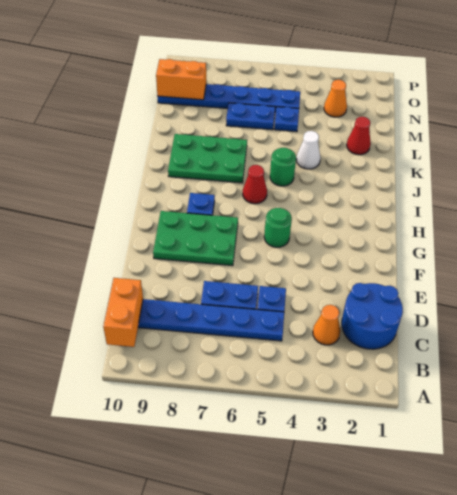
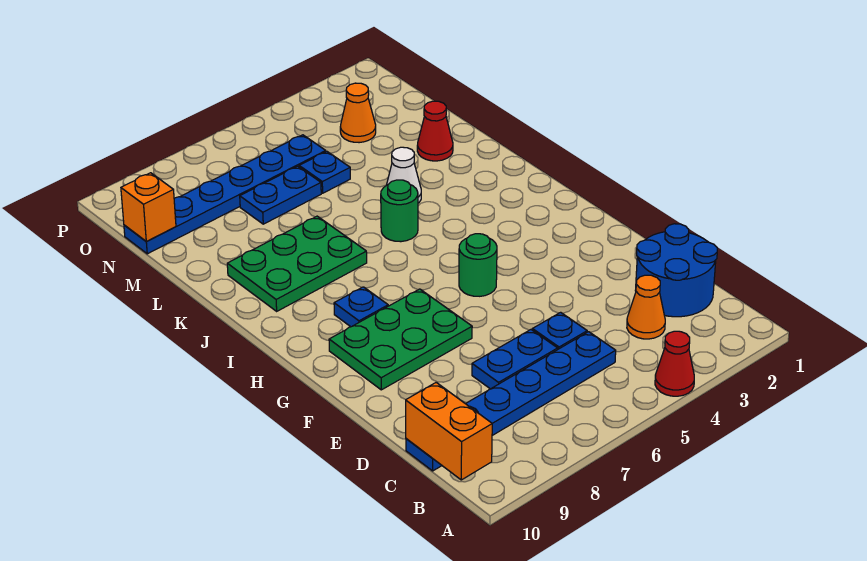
red 1x1 cone [243,165,267,204] -> red 1x1 cone moved to [655,331,694,396]
orange 1x2 brick [156,59,206,100] -> orange 1x1 brick [121,173,176,242]

